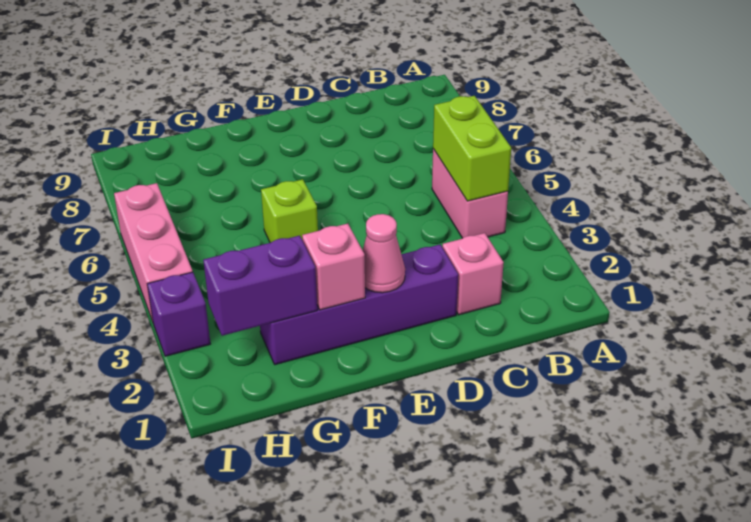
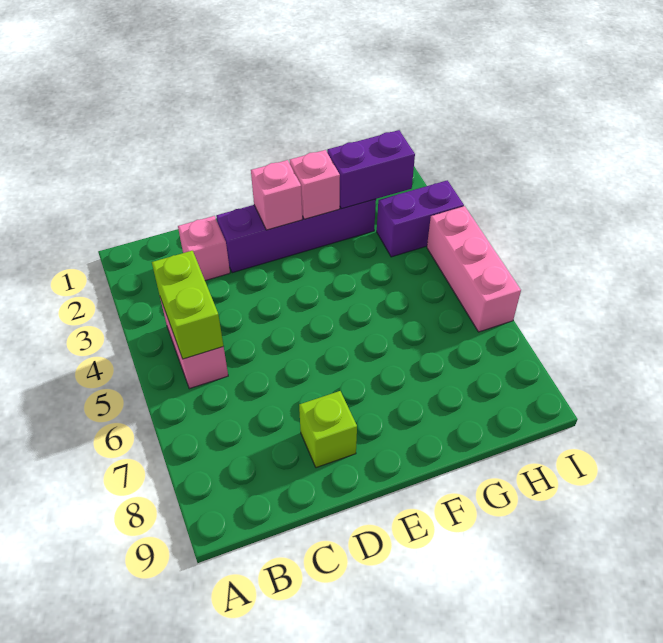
pink 1x1 cone [363,214,405,293] -> pink 1x1 brick [251,160,302,230]
lime 1x1 brick [261,179,318,243] -> lime 1x1 brick moved to [299,391,357,468]
purple 1x1 brick [147,272,210,356] -> purple 1x2 brick [377,180,464,257]

